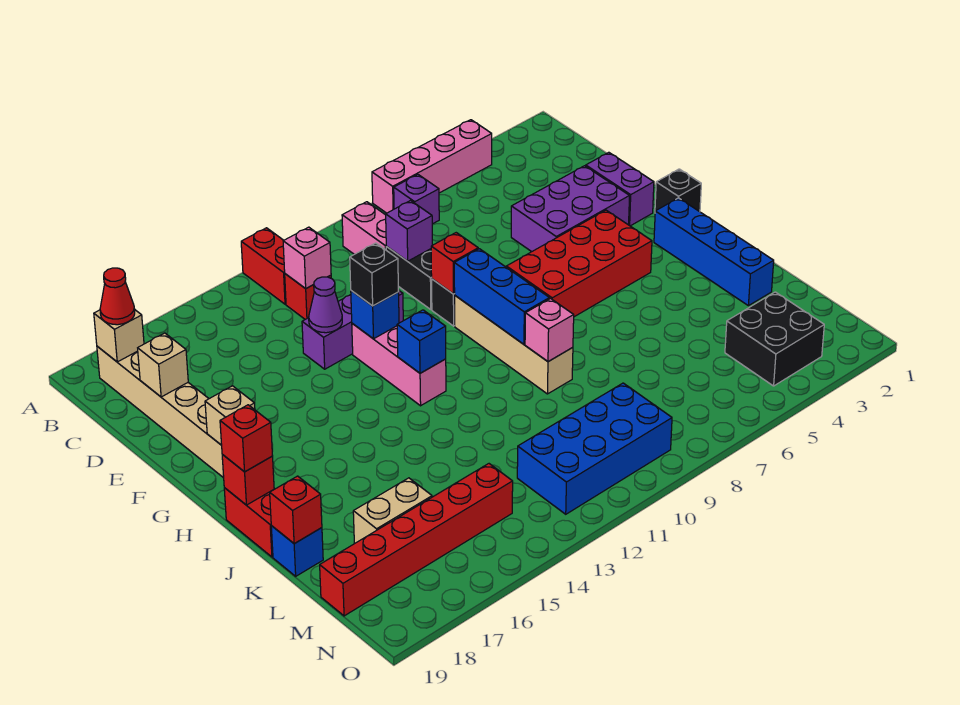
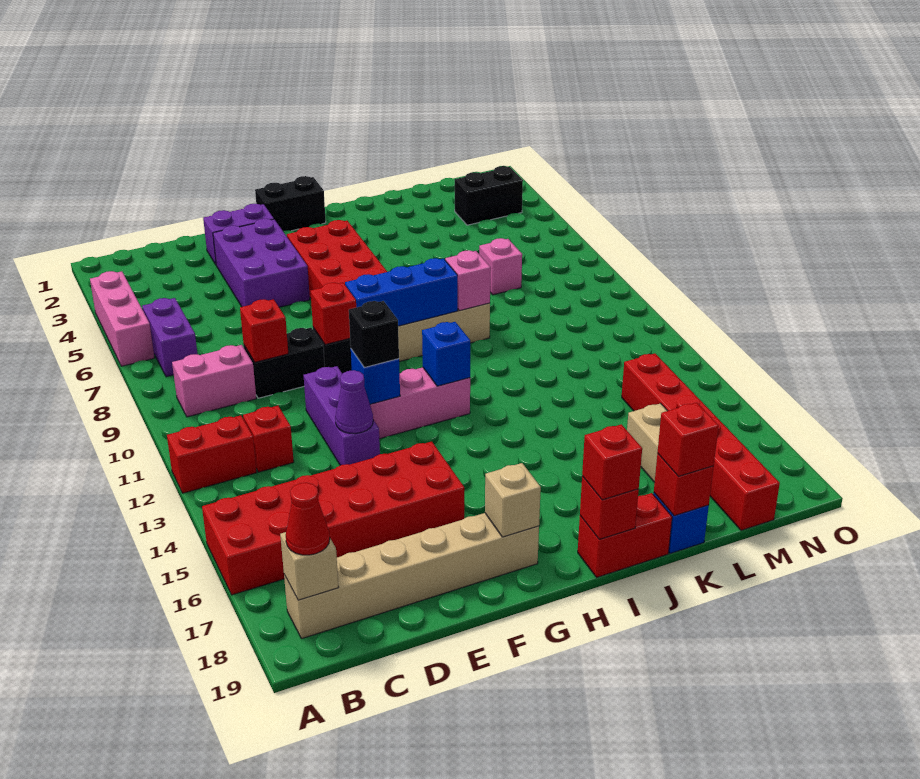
pink 1x4 brick [372,120,492,213] -> pink 1x3 brick [90,271,154,366]
none -> red 2x6 brick [202,442,464,595]
purple 1x1 brick [394,174,439,224] -> purple 1x2 brick [142,298,197,377]
pink 1x1 brick [283,227,331,289] -> pink 1x1 brick moved to [479,238,522,295]
purple 1x1 brick [386,201,432,261] -> red 1x1 brick [240,299,288,362]
tan 1x1 brick [138,333,188,397] -> none
black 1x1 brick [655,169,701,212] -> black 1x2 brick [255,176,326,231]
blue 1x4 brick [654,198,774,306] -> none
none -> red 1x1 brick [657,403,719,477]
black 2x2 brick [725,292,824,386] -> black 1x2 brick [455,166,523,225]
blue 2x4 brick [517,383,672,514] -> none

